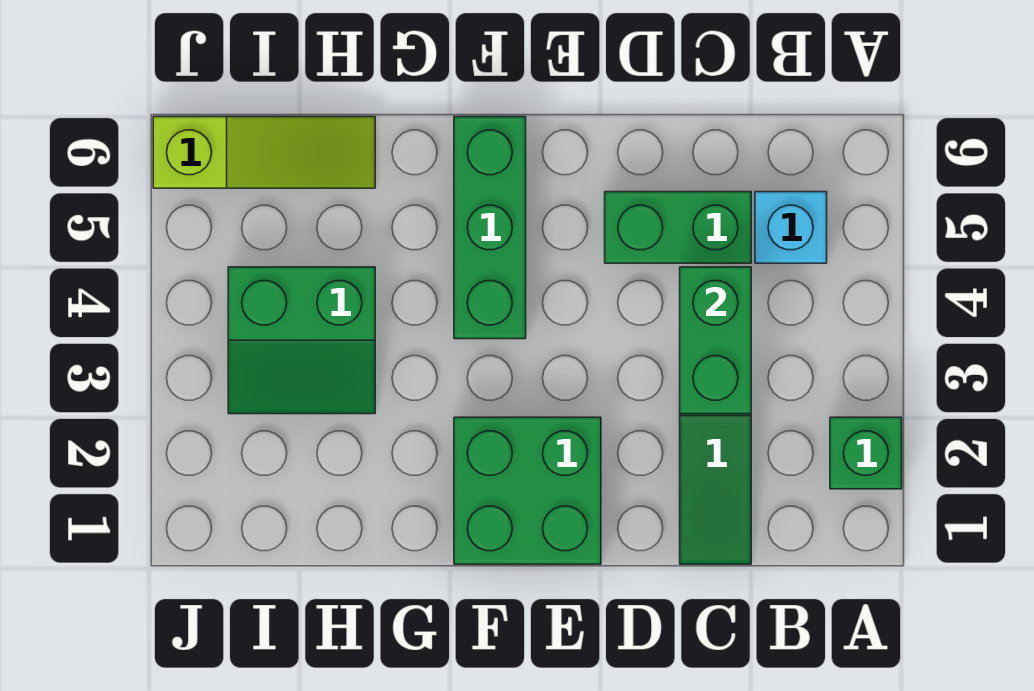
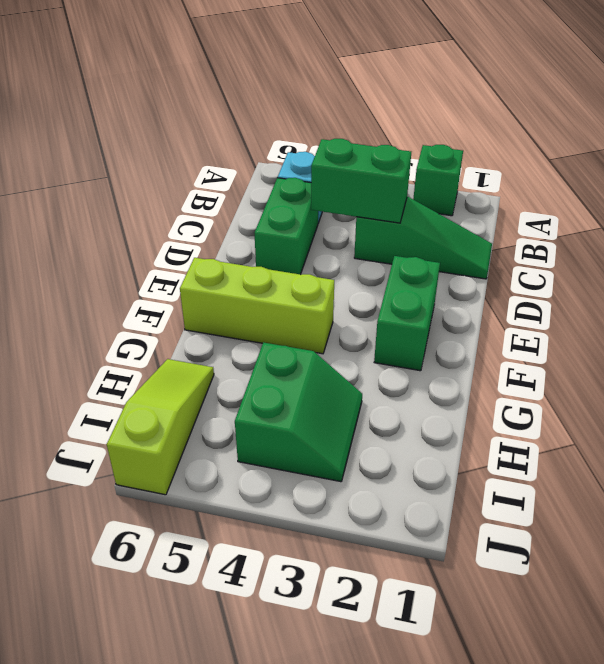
green 2x2 brick [454,417,601,564] -> green 1x2 brick [374,256,440,371]
green 1x3 brick [454,117,526,339] -> lime 1x3 brick [180,258,334,354]

